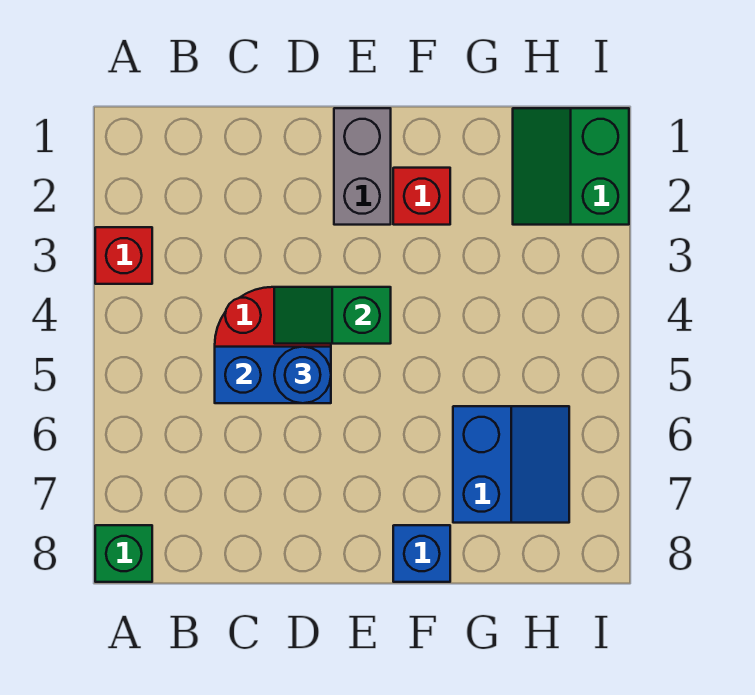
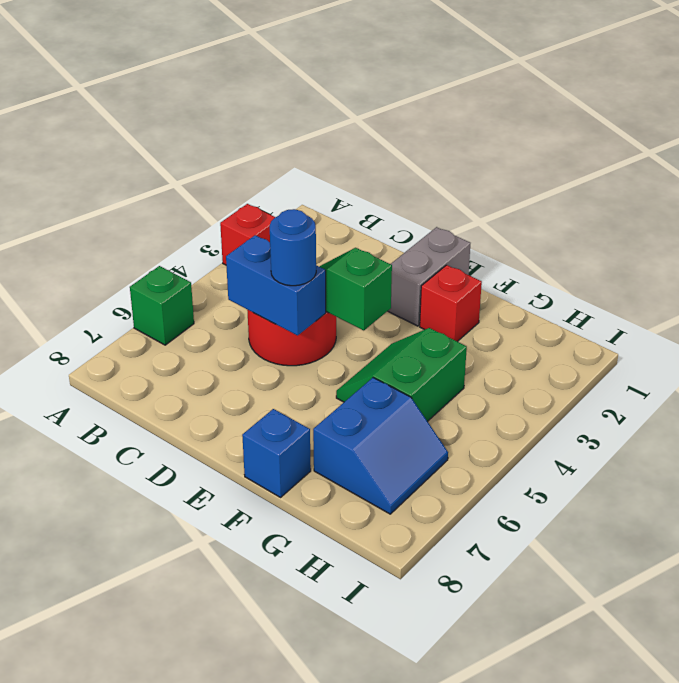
green 1x1 brick [95,525,152,582] -> green 1x1 brick moved to [130,266,194,345]
green 2x2 slope [513,108,629,225] -> green 2x2 slope moved to [336,328,467,421]

